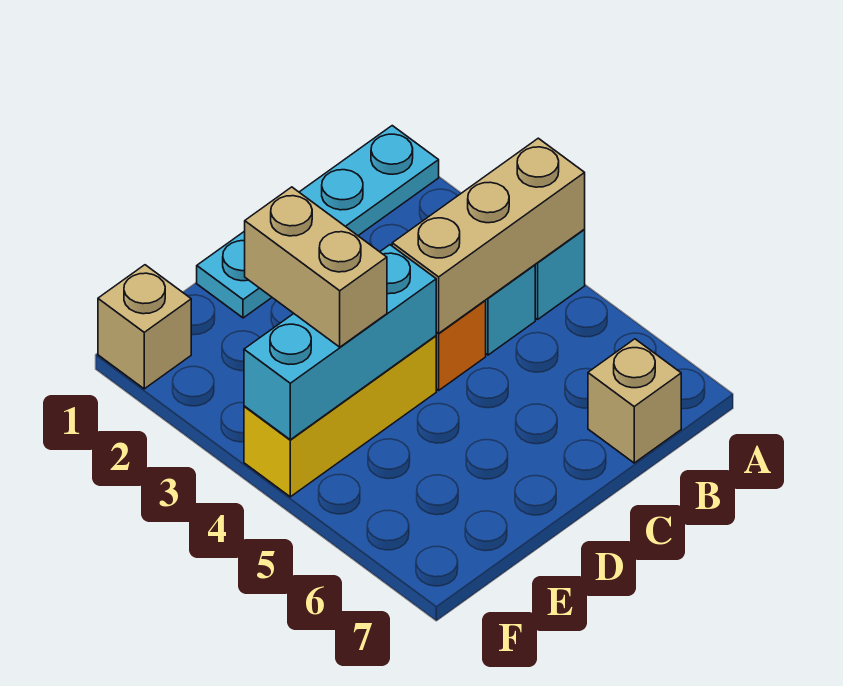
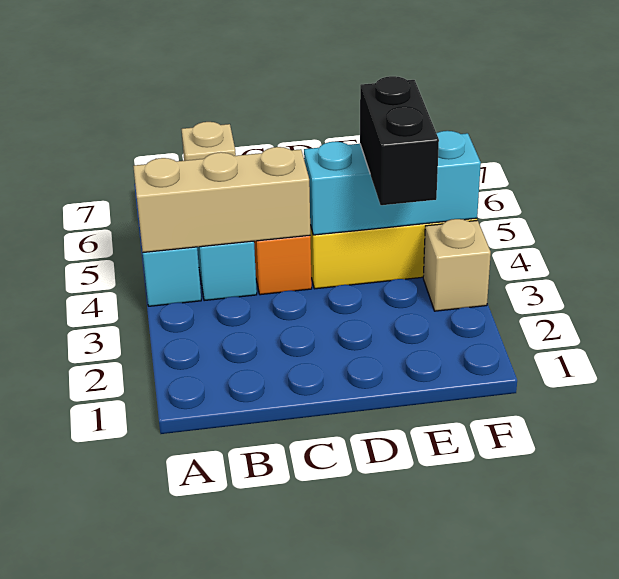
cyan 1x4 plate [197,126,439,318] -> none
tan 1x2 brick [245,187,387,347] -> black 1x2 brick [360,76,439,205]
tan 1x1 brick [98,265,191,389] -> tan 1x1 brick moved to [423,219,491,311]

